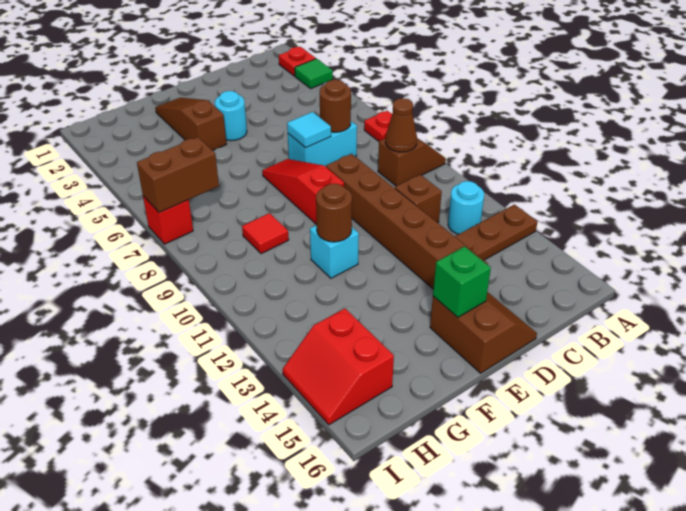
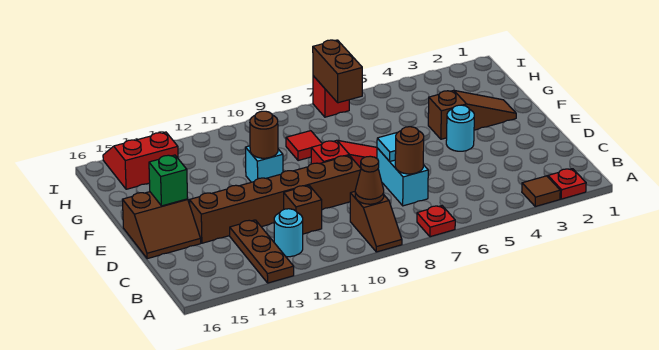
green 1x1 tile [295,59,333,88] -> brown 1x1 tile [522,176,560,206]

